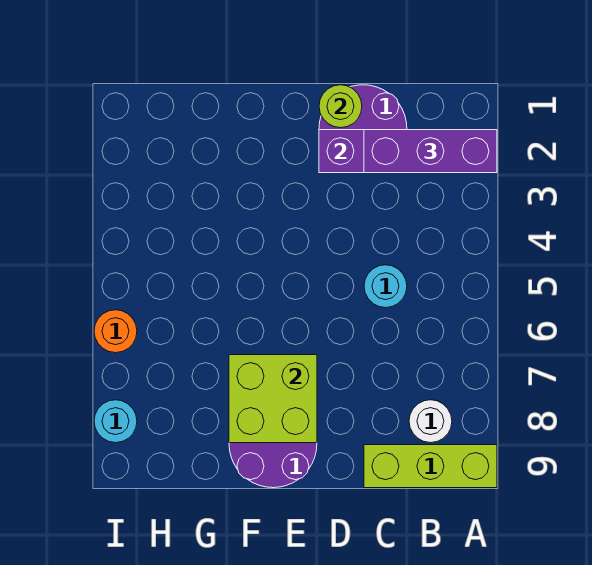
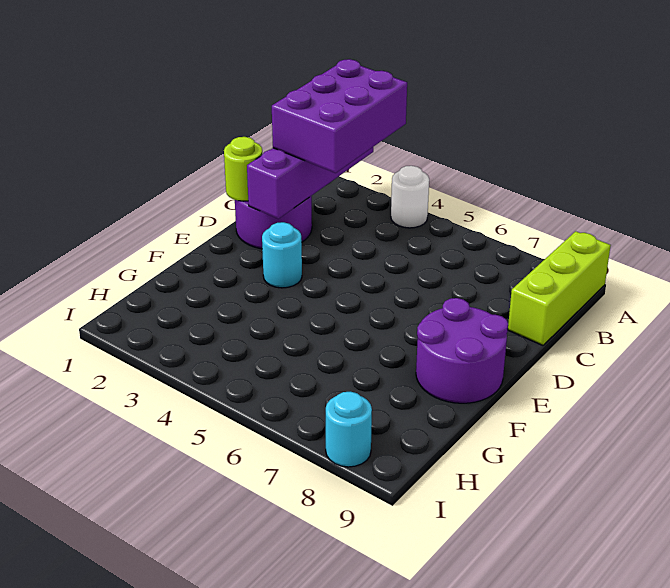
purple 1x3 brick [364,130,497,173] -> purple 2x3 brick [272,59,407,173]
white 1x1 round brick [409,400,452,443] -> white 1x1 round brick moved to [391,166,429,228]
cyan 1x1 round brick [364,265,407,308] -> cyan 1x1 round brick moved to [262,222,302,288]
lime 2x2 brick [229,355,317,443] -> none
orange 1x1 round brick [94,310,137,353] -> none

